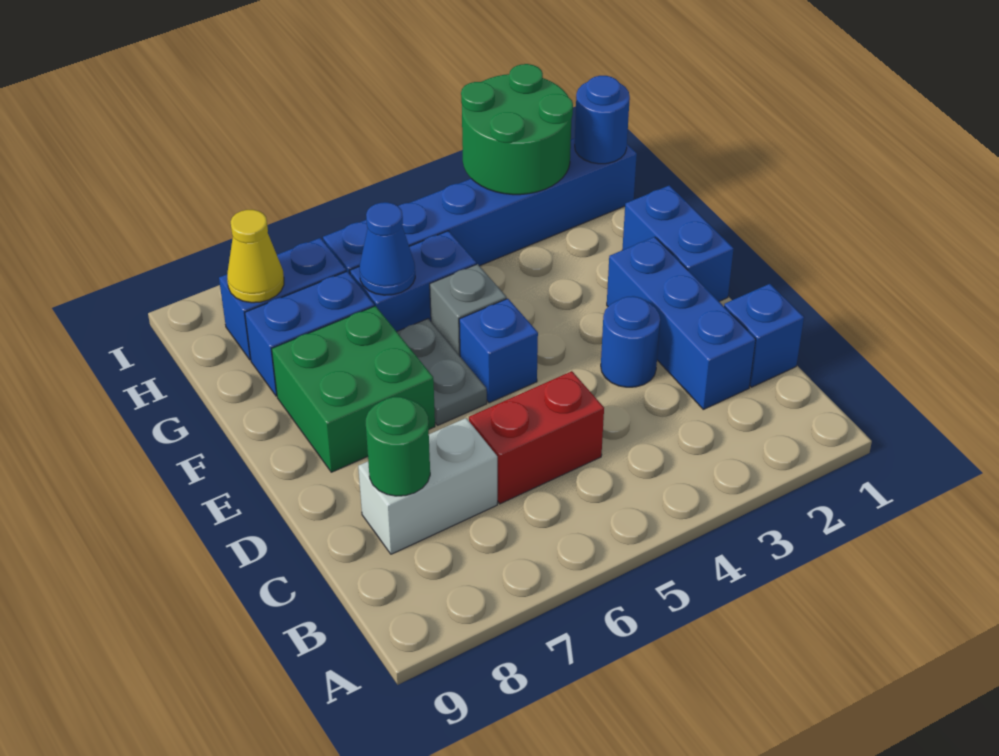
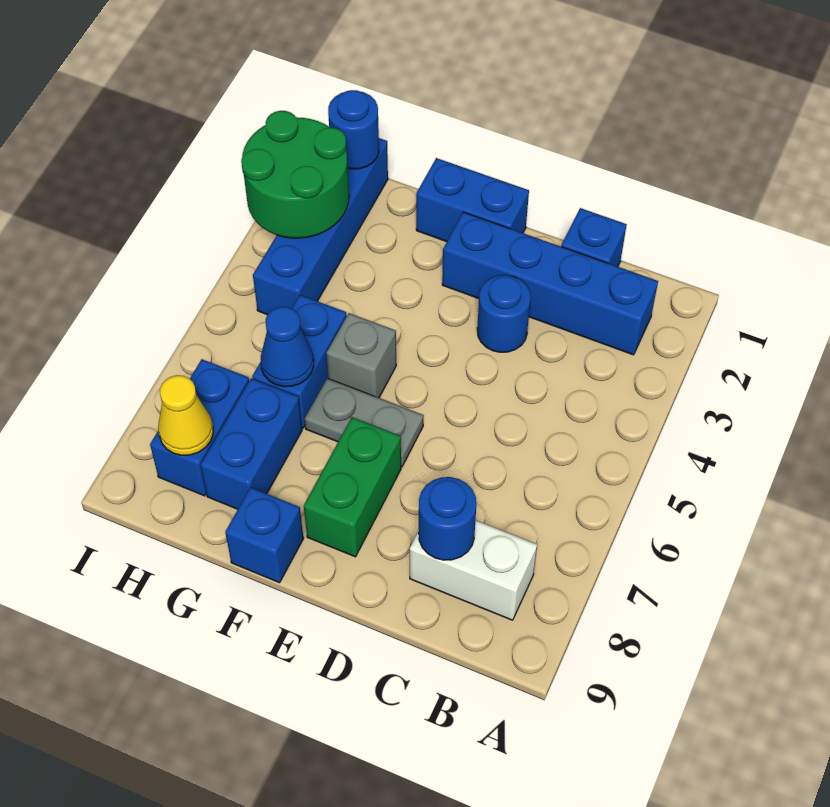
blue 1x3 brick [607,237,756,409] -> blue 1x4 brick [442,212,658,355]
red 1x2 brick [469,371,604,504] -> none
white 1x2 brick [358,418,497,554] -> white 1x2 brick turned to [410,520,537,620]
green 1x1 round brick [366,397,430,496] -> blue 1x1 round brick [419,477,476,560]
blue 1x1 brick [459,299,538,403] -> blue 1x1 brick moved to [225,487,303,583]
green 2x2 brick [272,306,435,472] -> green 1x2 brick [304,417,401,557]
blue 1x6 brick [323,138,637,274] -> blue 1x4 brick [253,138,388,315]

